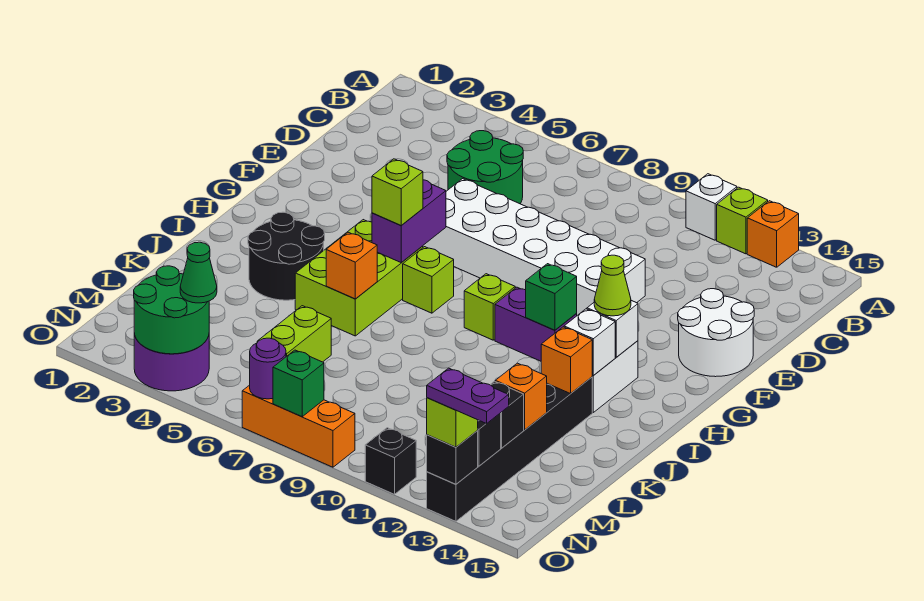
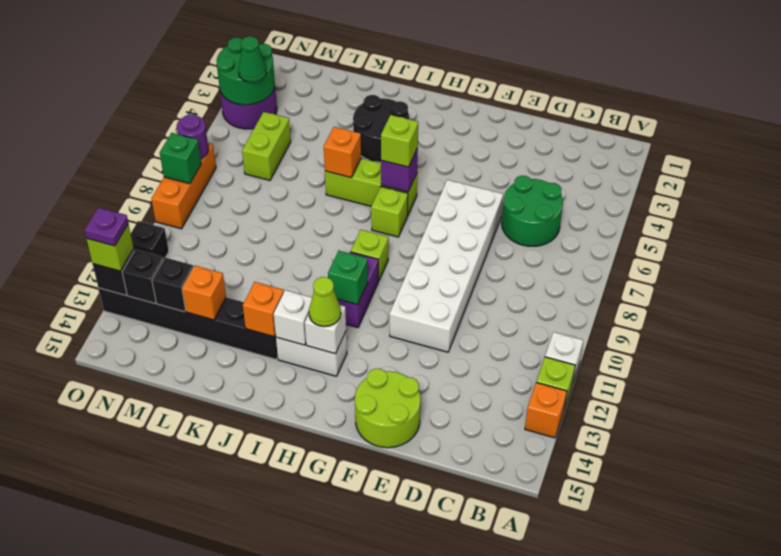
white 2x2 round brick [678,289,754,377] -> lime 2x2 round brick [355,369,421,448]
purple 1x2 brick [372,180,446,263] -> purple 1x1 brick [381,148,418,192]
lime 2x3 brick [295,220,423,336] -> lime 1x3 brick [325,158,417,215]
lime 1x2 brick [257,306,331,362] -> lime 1x2 brick turned to [242,112,291,180]
purple 1x2 plate [427,368,509,424] -> purple 1x1 plate [84,208,128,246]

